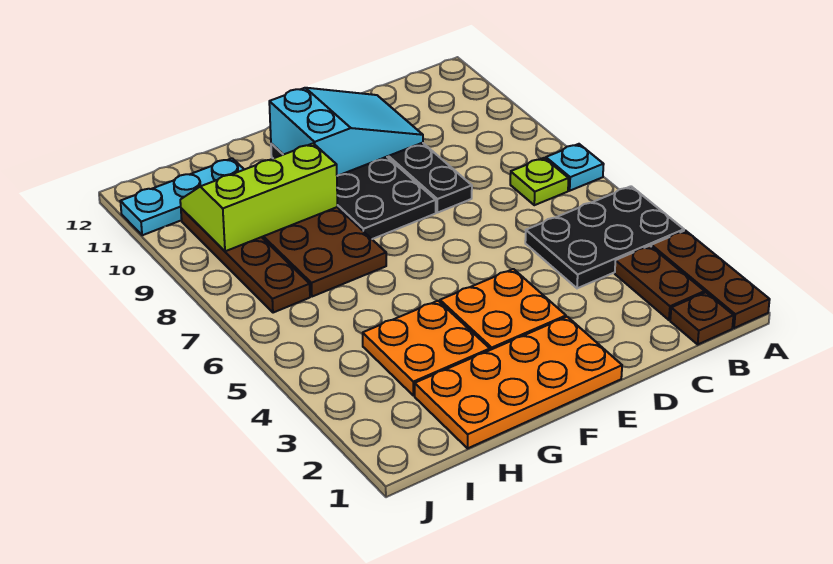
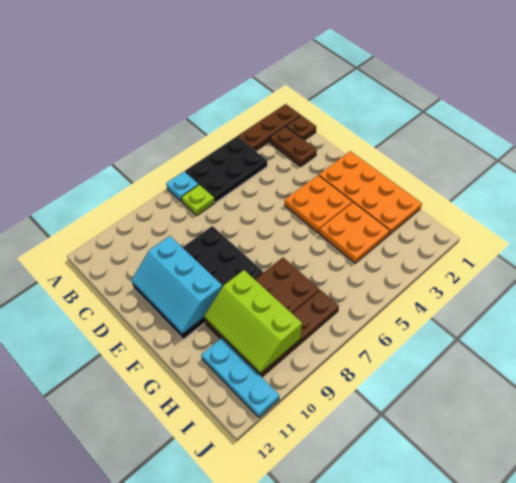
black 2x3 plate [525,186,684,288] -> black 2x3 plate turned to [185,136,267,202]
brown 1x2 plate [615,246,705,320] -> brown 1x2 plate turned to [270,126,317,167]
cyan 2x3 slope [269,88,423,176] -> cyan 2x3 slope turned to [132,236,222,334]

